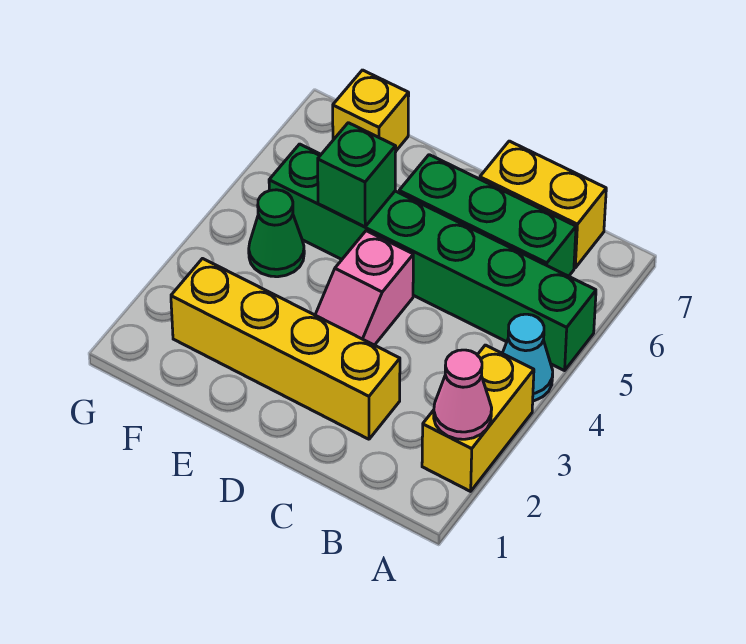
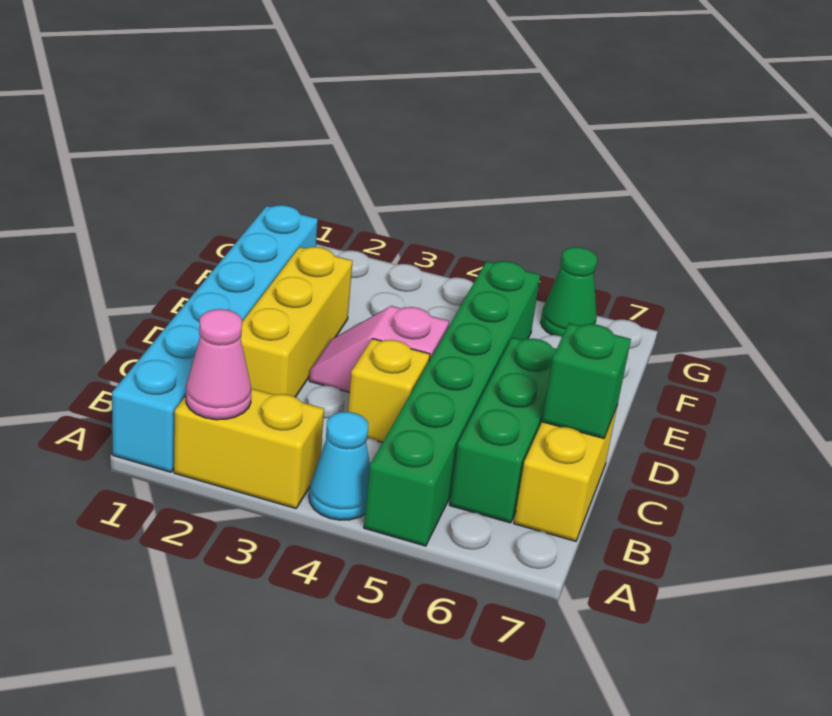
none -> cyan 1x6 brick [112,205,318,472]
yellow 1x4 brick [171,259,400,439] -> yellow 1x3 brick [241,247,353,397]
green 1x1 brick [318,123,396,227] -> green 1x1 brick moved to [542,323,631,438]
green 1x1 cone [249,190,304,277] -> green 1x1 cone moved to [541,247,597,337]
yellow 1x1 brick [333,70,409,151] -> yellow 1x1 brick moved to [348,339,430,443]

